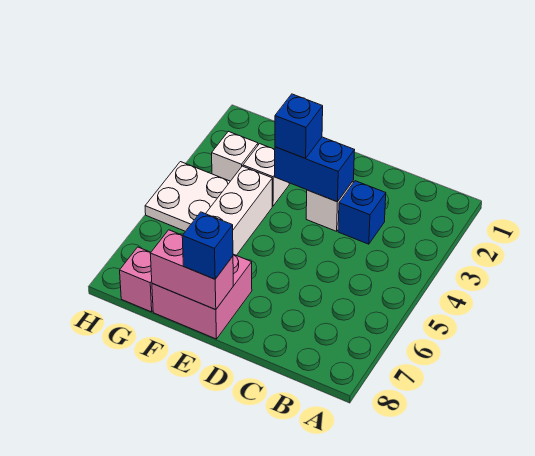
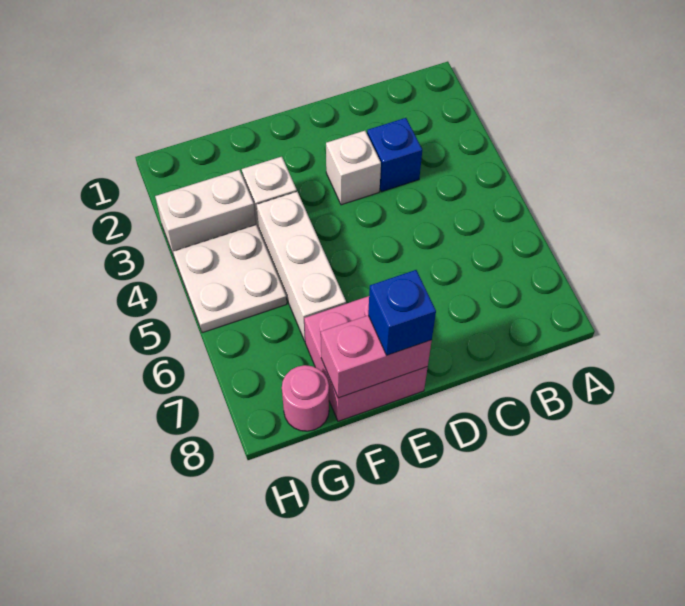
blue 1x2 brick [275,137,355,202] -> none
blue 1x1 brick [275,94,323,158] -> none
white 1x1 brick [212,131,258,181] -> white 1x2 brick [155,170,256,256]
pink 1x1 brick [120,247,153,312] -> pink 1x1 round brick [282,365,329,431]

